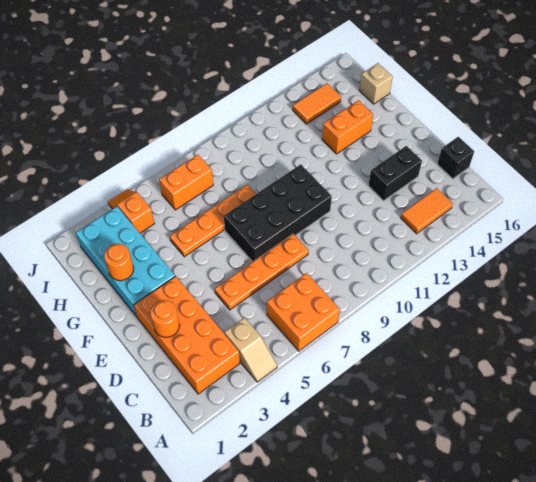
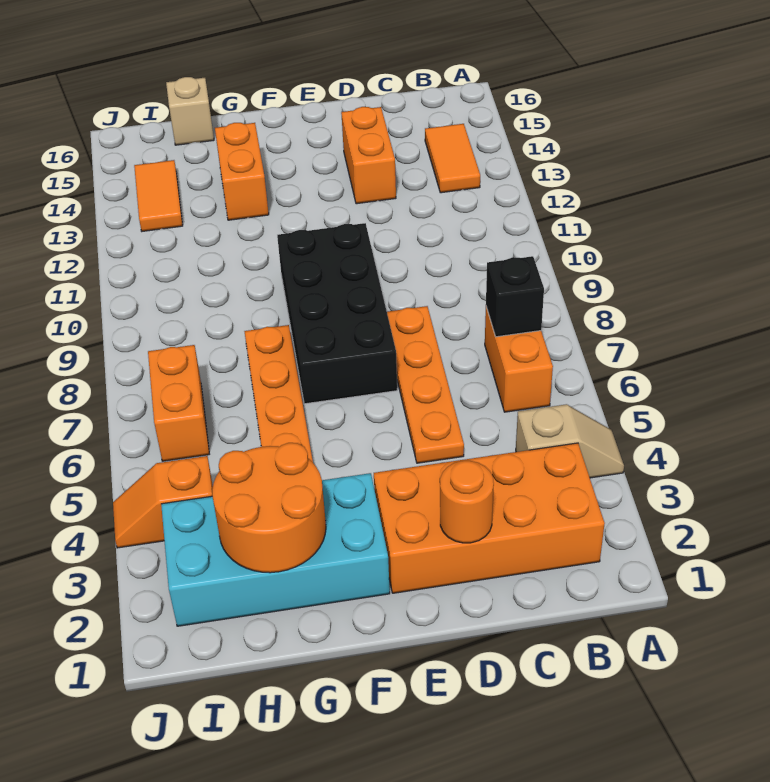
orange 2x2 brick [267,273,340,351] -> orange 1x2 brick [485,307,553,412]
black 1x1 brick [437,137,474,179] -> black 1x1 brick moved to [486,256,544,337]
black 1x2 brick [368,146,422,201] -> orange 1x2 brick [341,107,396,204]
orange 1x1 round brick [104,244,134,281] -> orange 2x2 round brick [212,443,326,573]

